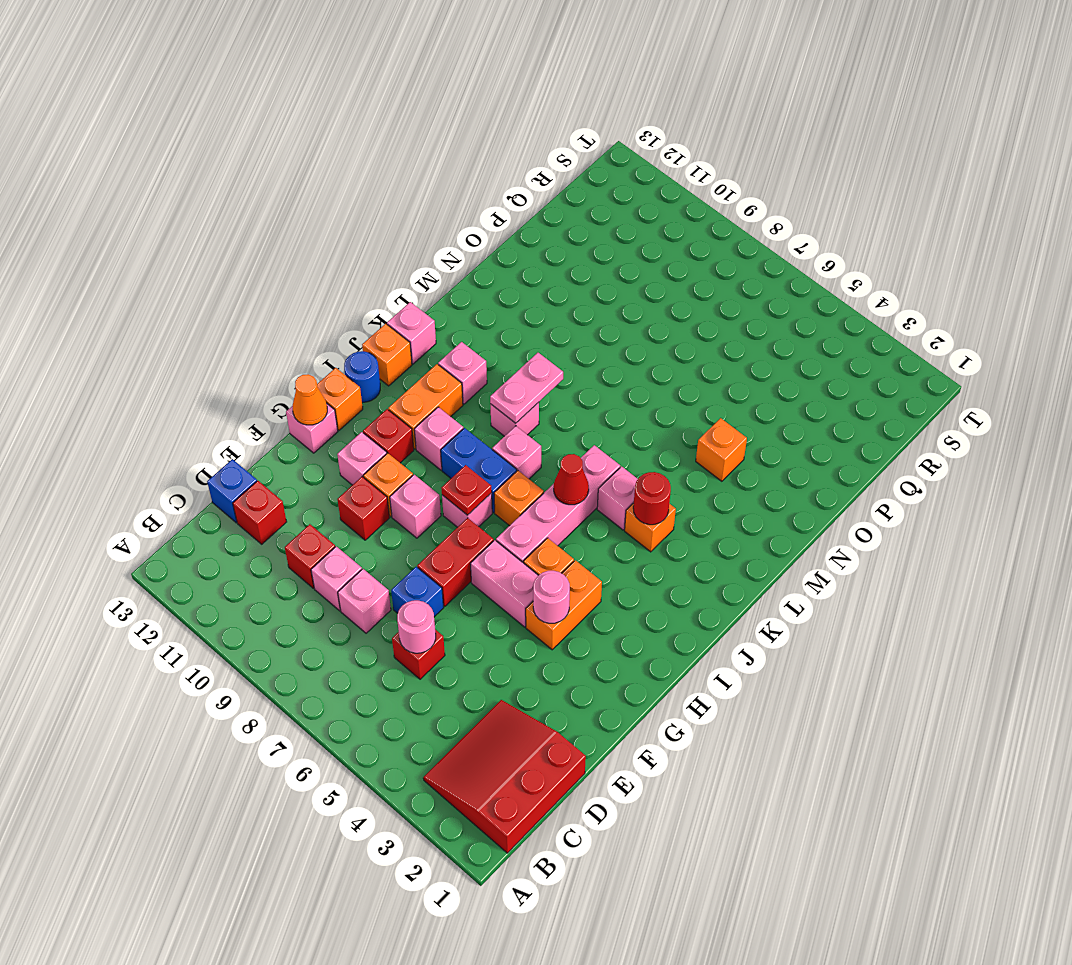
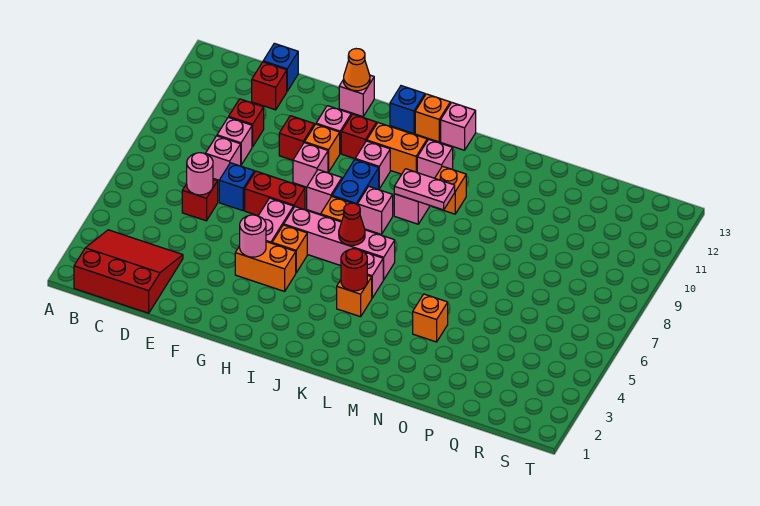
red 1x1 plate [441,465,492,515] -> none
orange 1x1 brick [317,368,363,430] -> orange 1x1 brick moved to [432,166,466,214]
blue 1x1 round brick [344,351,380,402] -> blue 1x1 brick [390,86,425,134]

